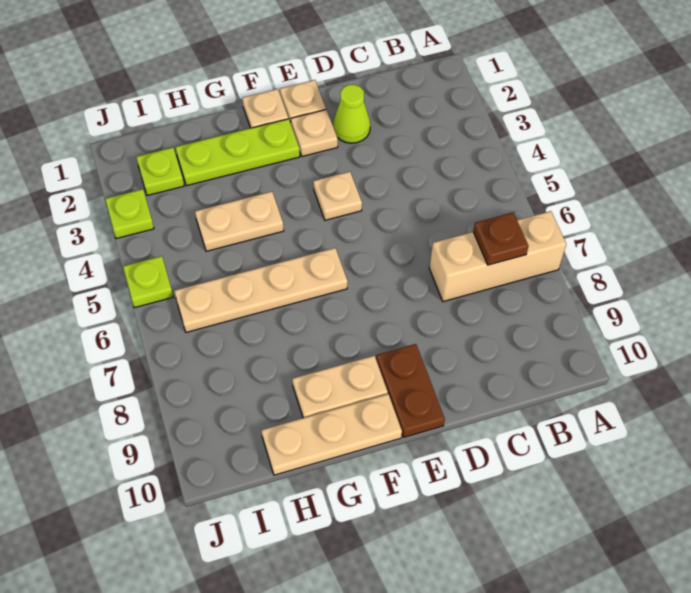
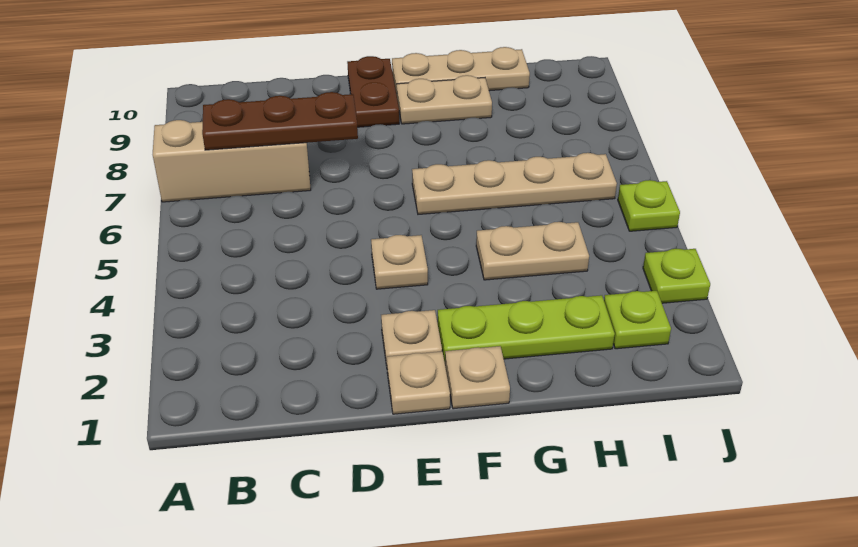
brown 1x1 plate [473,213,528,265] -> brown 1x3 plate [202,92,358,150]
lime 1x1 cone [333,85,370,143] -> none

